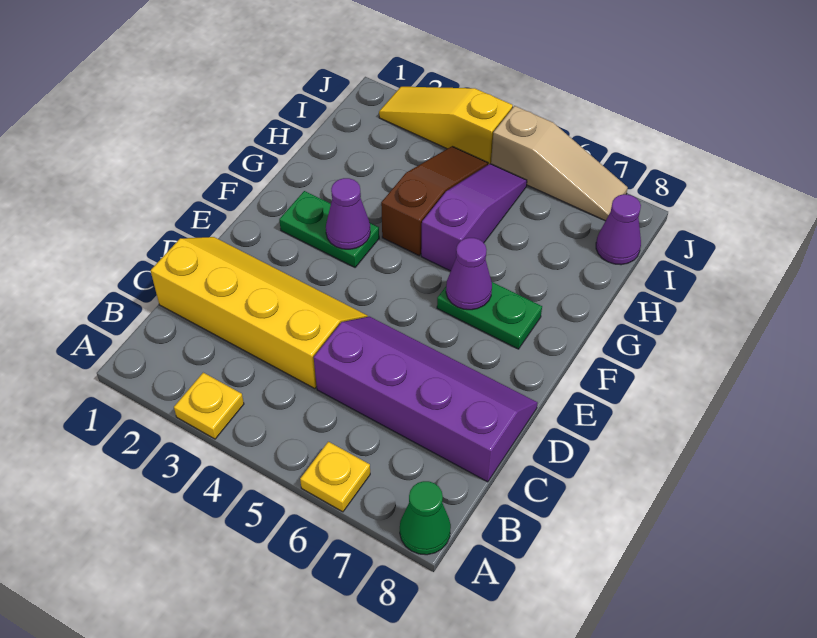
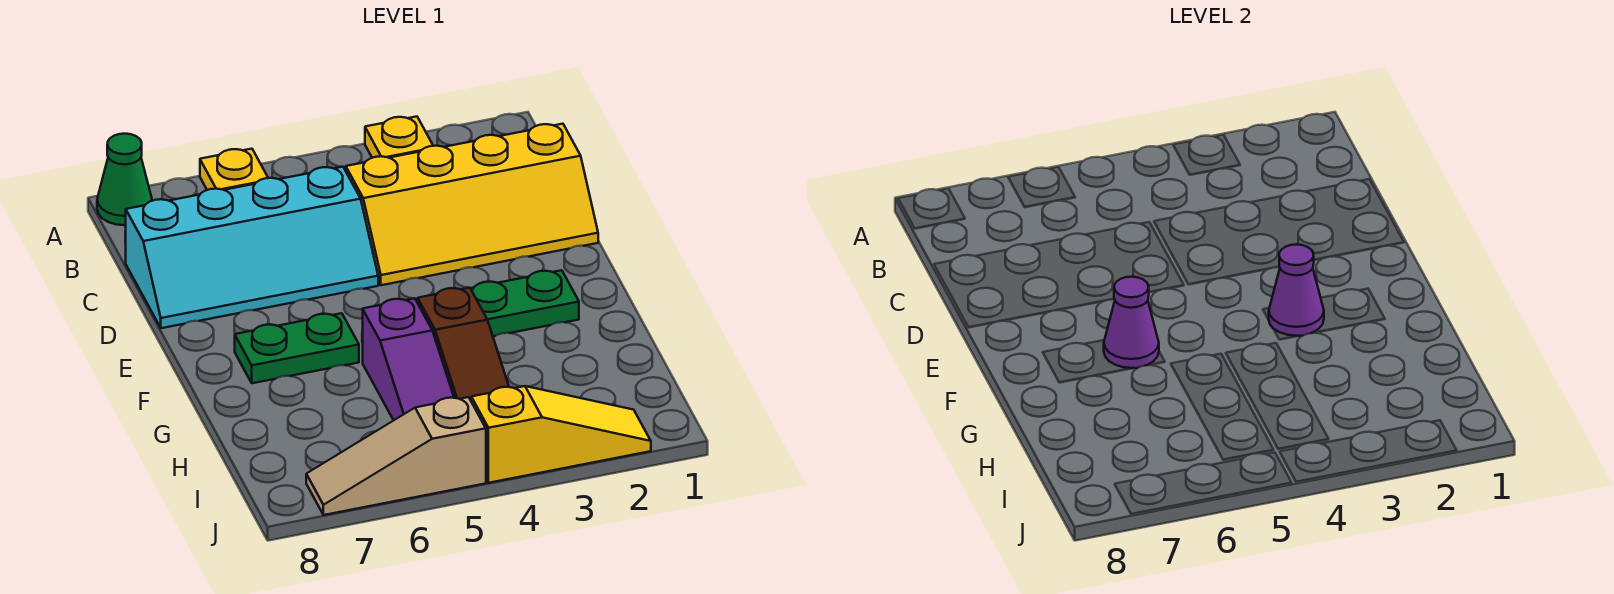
purple 2x4 slope [314,317,538,482] -> cyan 2x4 slope [125,167,378,328]
purple 1x1 cone [596,194,641,265] -> none

